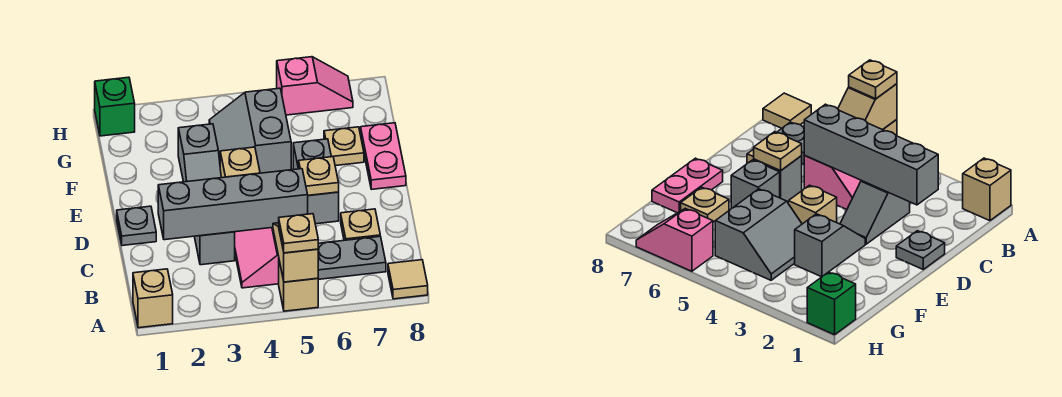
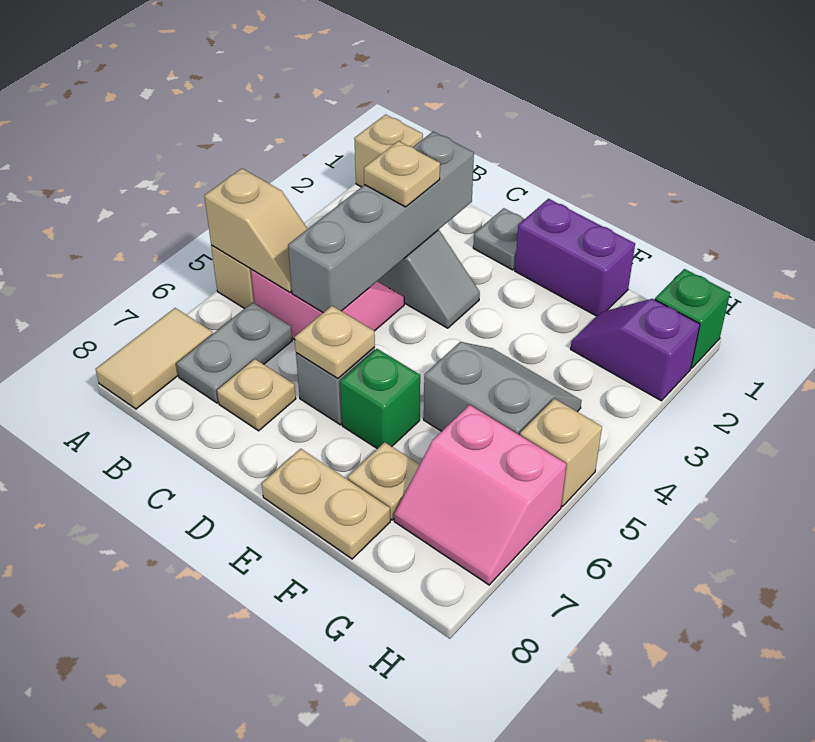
tan 1x1 plate [279,214,318,253] -> tan 1x1 plate moved to [364,141,440,207]
tan 1x1 tile [388,260,428,299] -> tan 1x2 tile [96,308,213,409]
none -> purple 1x2 brick [515,199,635,316]
grey 1x2 slope [178,124,221,182] -> none
tan 1x1 brick [220,147,260,178] -> tan 1x1 brick moved to [520,399,602,507]
grey 1x1 brick [293,139,331,170] -> green 1x1 brick [340,349,420,449]
pink 1x2 plate [361,123,406,189] -> tan 1x2 plate [262,449,390,559]
none -> purple 1x2 slope [571,299,700,401]
pink 1x2 slope [277,57,353,115] -> pink 2x2 slope [394,405,566,585]

